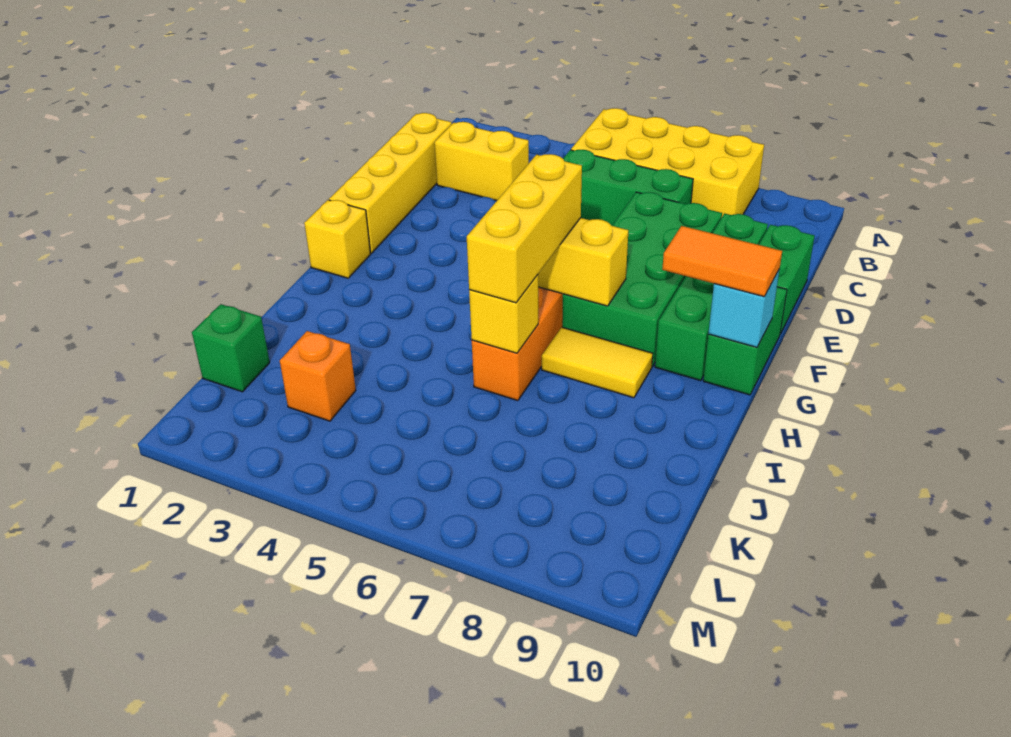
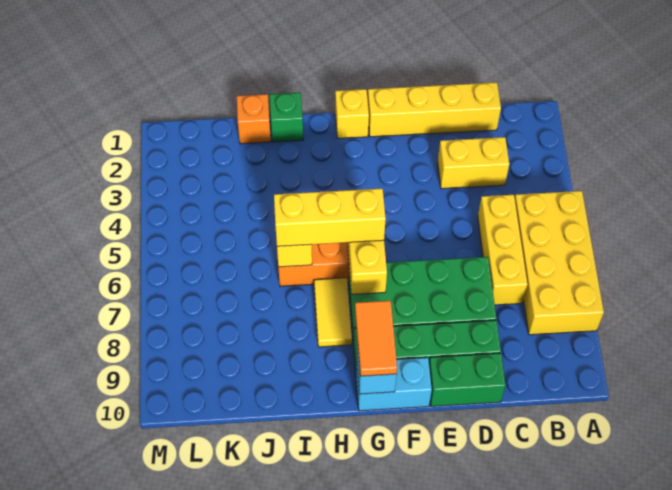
yellow 1x2 brick [434,122,529,201] -> yellow 1x2 brick turned to [438,137,509,189]
green 1x3 brick [563,150,693,226] -> yellow 1x3 brick [478,195,528,305]
green 1x2 brick [703,287,787,395] -> cyan 1x2 brick [356,358,432,411]
green 1x1 brick [192,304,270,392] -> green 1x1 brick moved to [270,93,303,142]
orange 1x1 brick [280,331,356,421] -> orange 1x1 brick moved to [237,94,271,144]

